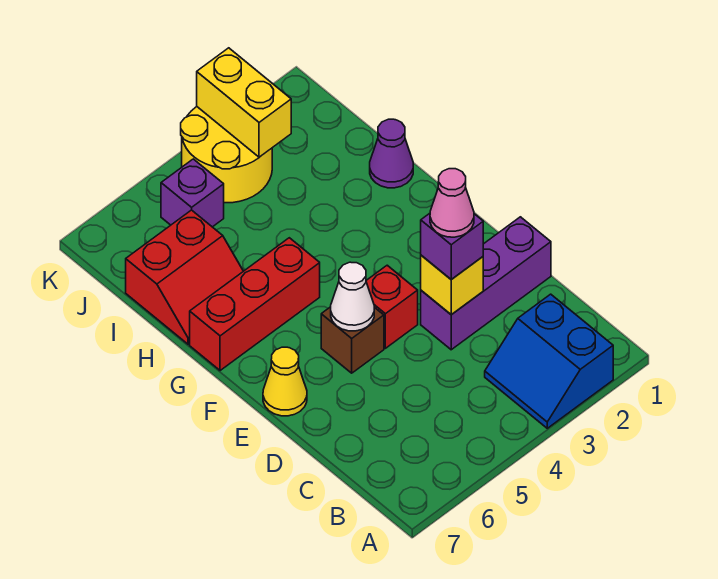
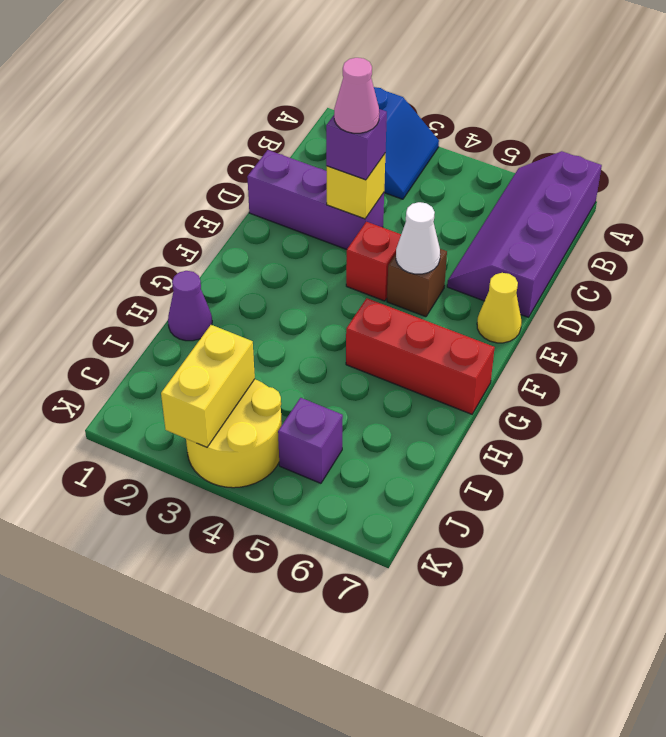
none -> purple 2x4 slope [447,151,602,317]
red 2x2 slope [126,210,243,344] -> none

